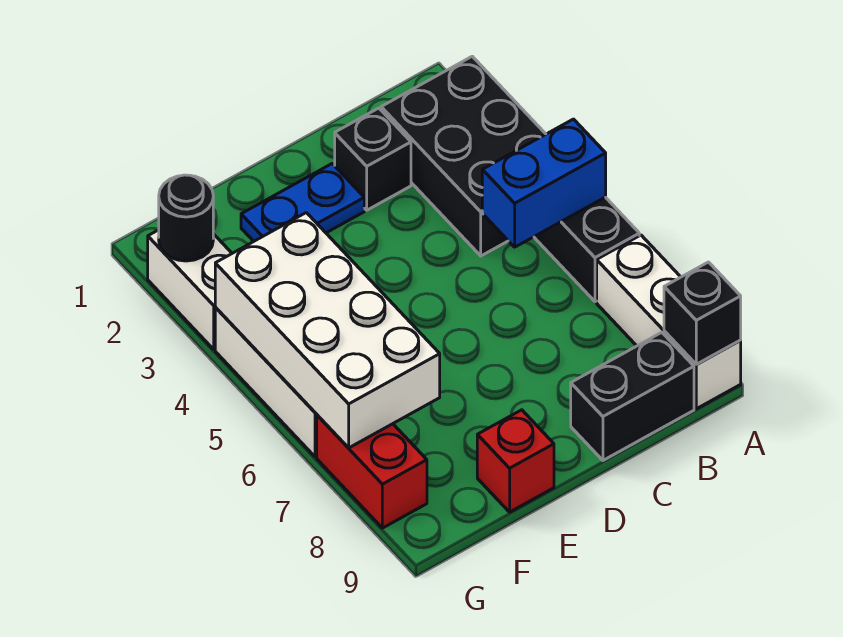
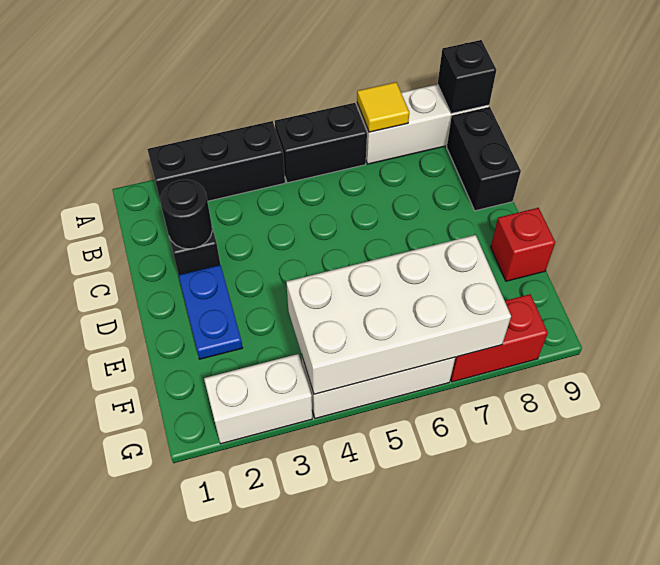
black 2x3 brick [381,56,546,256] -> black 1x3 brick [147,121,285,202]
blue 1x2 brick [482,119,606,247] -> none
none -> yellow 1x1 tile [357,82,409,132]
black 1x1 round brick [159,175,213,261] -> black 1x1 round brick moved to [160,180,212,249]

